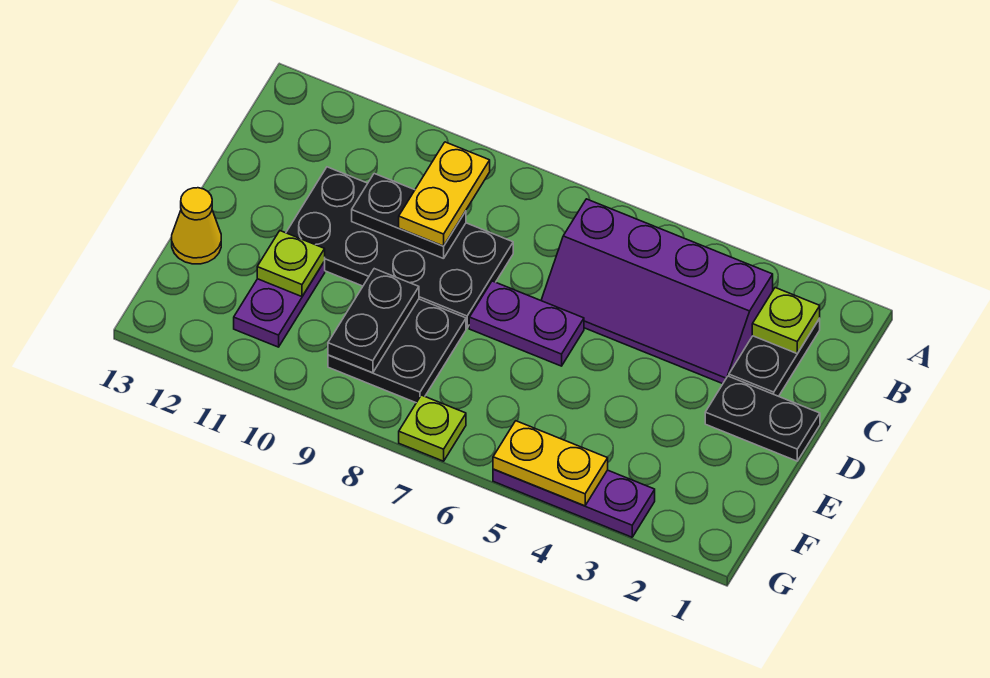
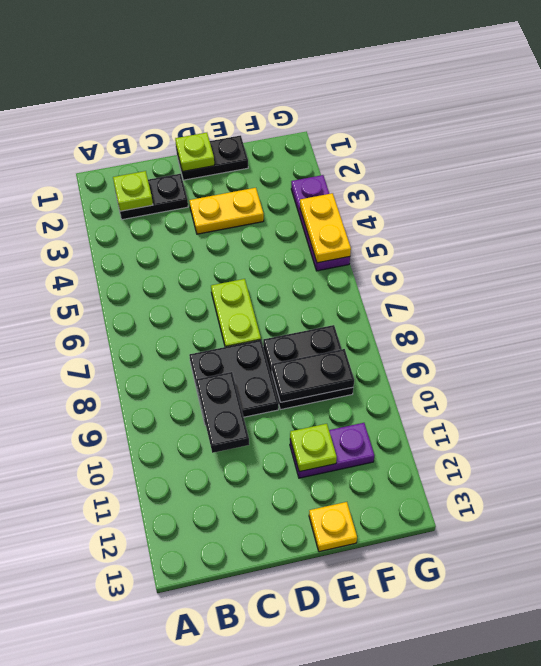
purple 2x4 slope [541,199,773,384] -> none
yellow 1x2 plate [399,142,490,246] -> yellow 1x2 plate moved to [189,188,264,234]
black 2x4 plate [286,167,513,328] -> black 2x2 plate [189,340,279,425]
black 1x2 plate [705,376,820,461] -> black 1x2 plate turned to [176,135,248,180]
purple 1x2 plate [469,281,584,366] -> lime 1x2 plate [211,279,261,347]
yellow 1x1 cone [172,188,221,264] -> yellow 1x1 plate [309,502,357,552]
lime 1x1 plate [399,395,466,461] -> lime 1x1 plate moved to [175,133,214,172]

